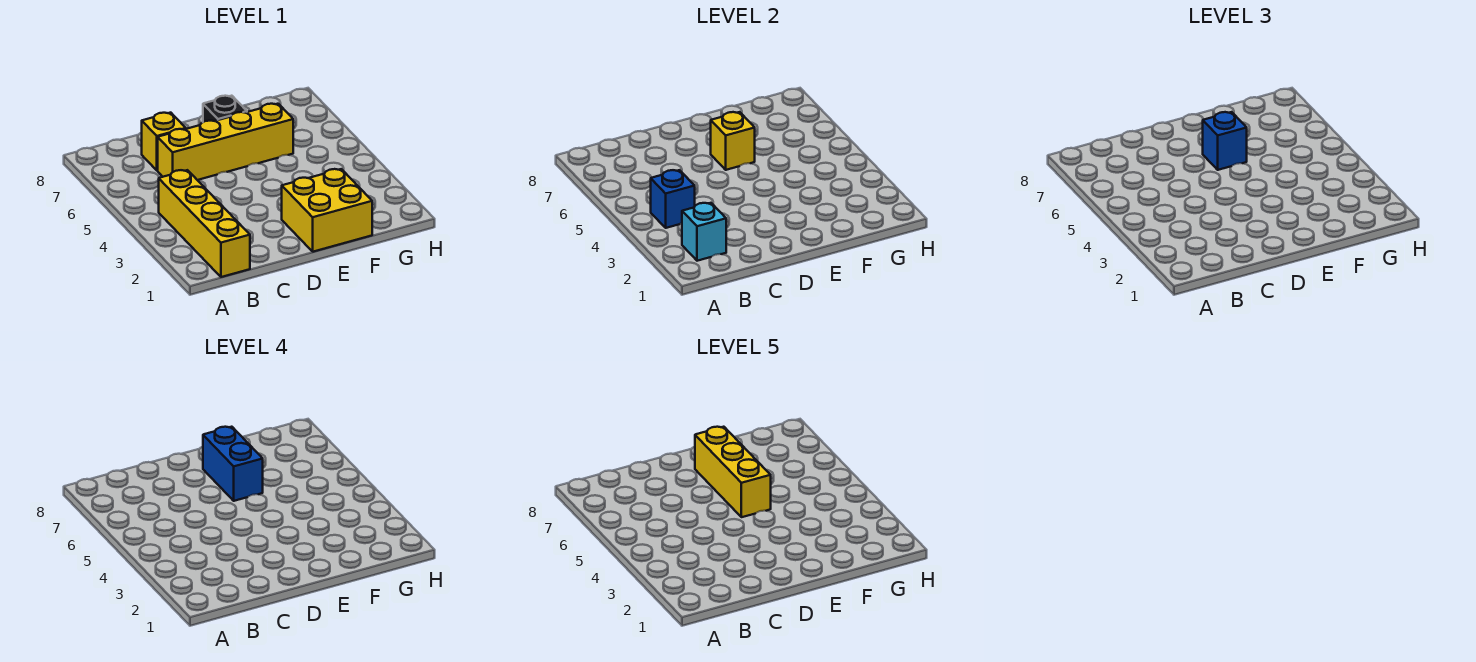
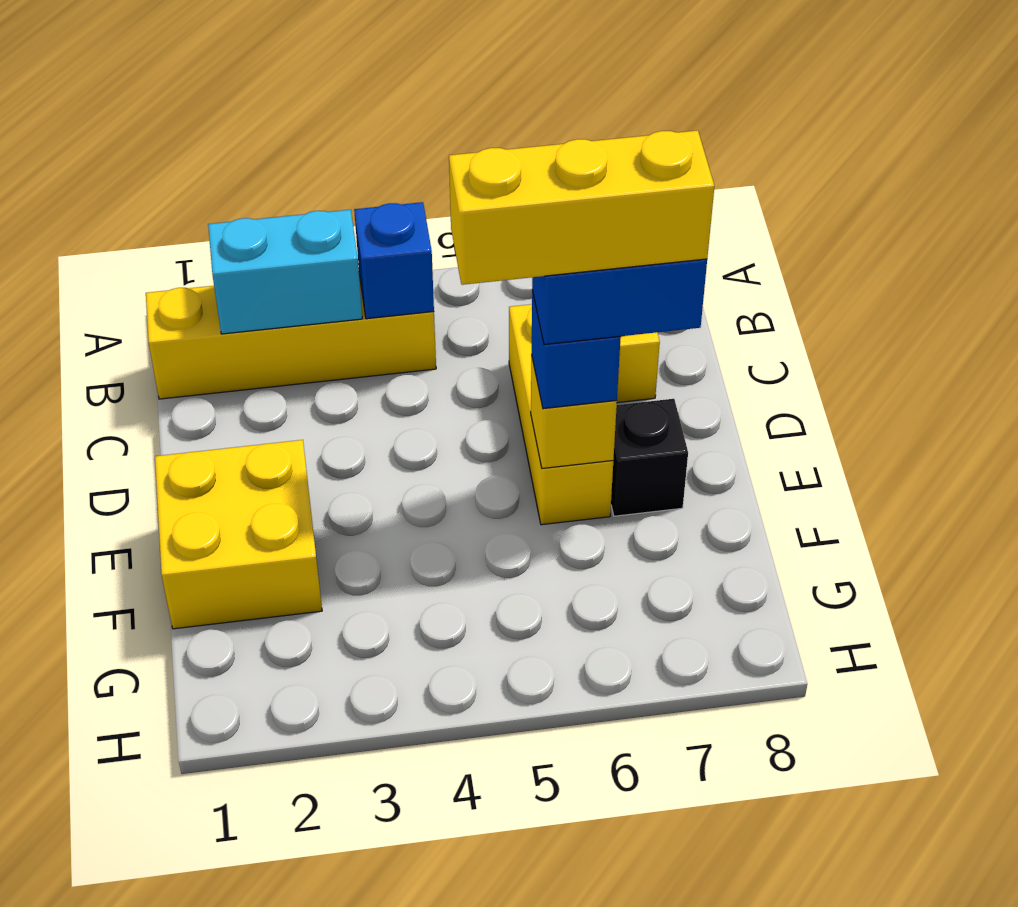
cyan 1x1 brick [682,203,726,261] -> cyan 1x2 brick [208,210,362,334]
yellow 1x4 brick [158,104,293,180] -> yellow 1x3 brick [509,304,613,525]

